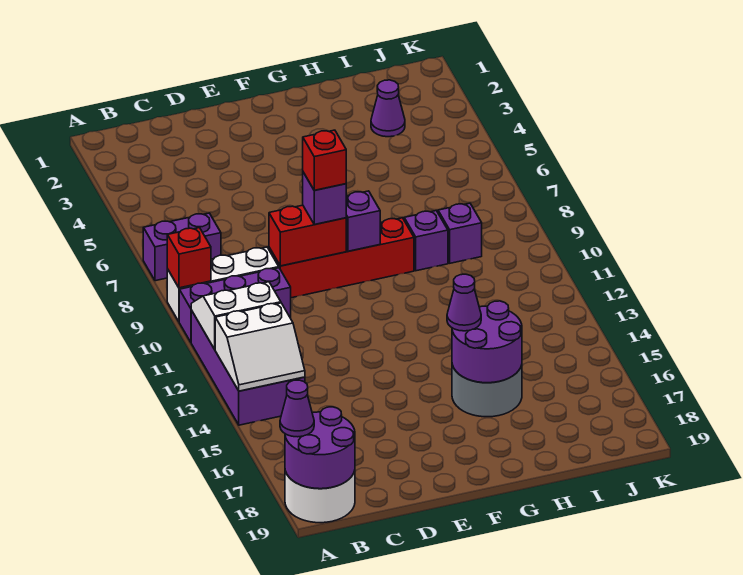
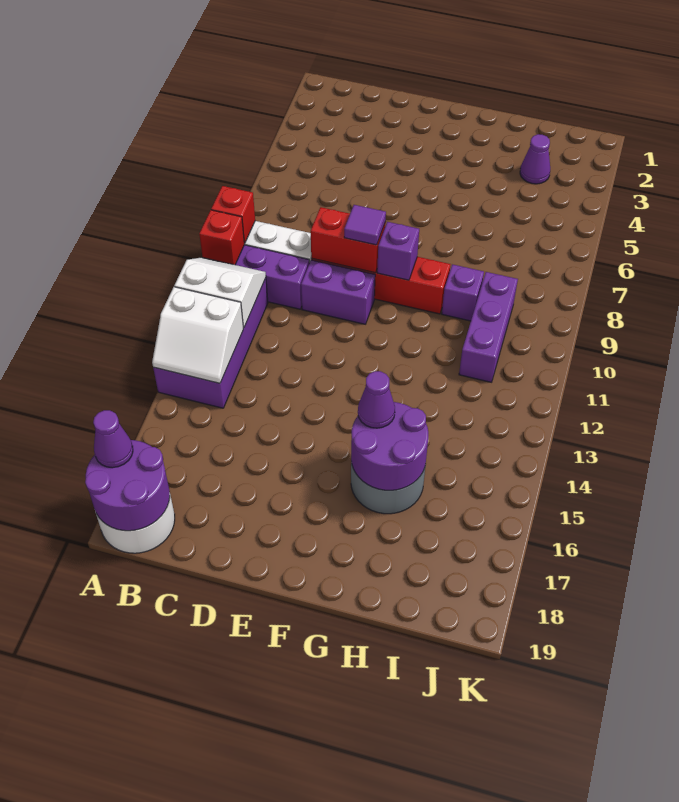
purple 1x2 brick [143,213,221,281] -> purple 1x2 brick moved to [301,260,375,324]
purple 1x1 brick [303,172,346,225] -> purple 1x1 tile [344,205,386,245]
red 1x1 brick [303,130,346,190] -> red 1x1 brick moved to [199,210,245,265]
purple 1x1 brick [438,203,482,263] -> purple 1x3 brick [459,272,518,382]

